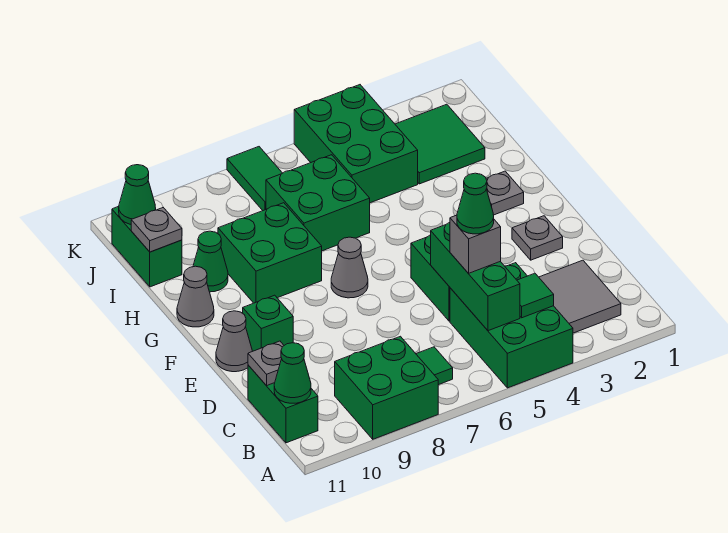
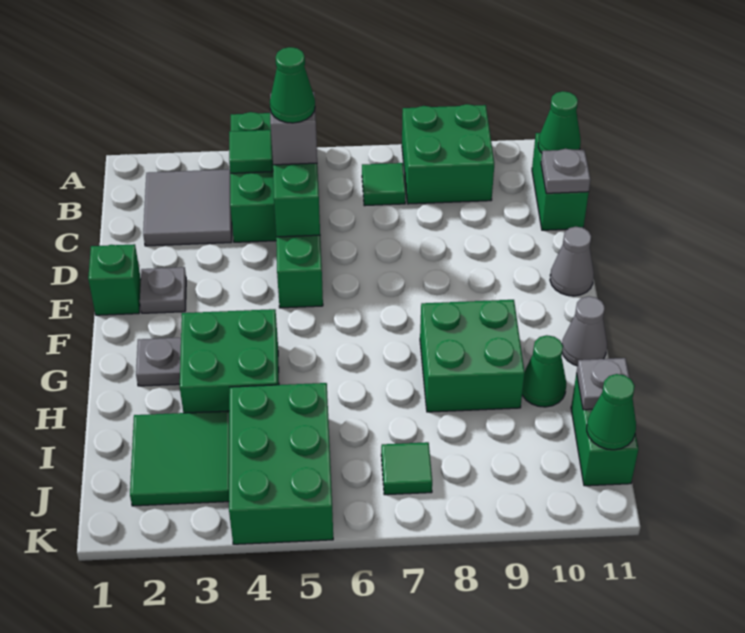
green 1x1 brick [243,295,293,351] -> green 1x1 brick moved to [88,244,141,315]
grey 1x1 cone [331,237,368,298] -> none
green 2x2 brick [266,155,370,251] -> green 2x2 brick moved to [180,309,279,413]
green 1x2 tile [227,147,282,210] -> green 1x1 tile [381,442,432,495]

